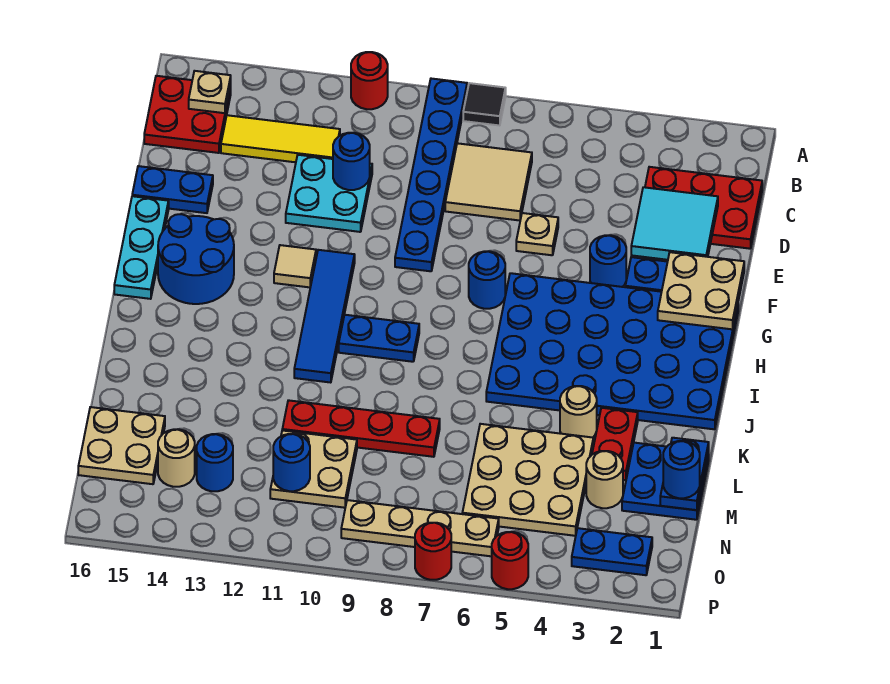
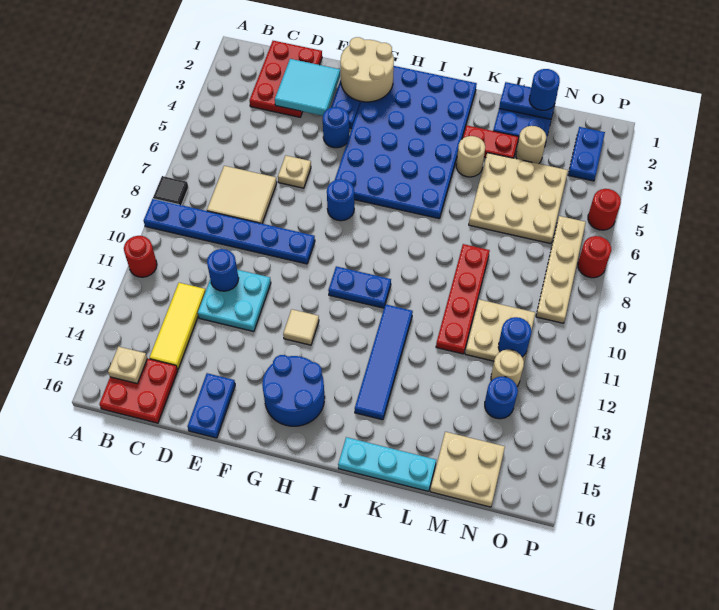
tan 2x2 plate [658,252,744,329] -> tan 2x2 round brick [340,37,394,102]
cyan 1x3 plate [114,196,169,299] -> cyan 1x3 plate moved to [338,437,436,491]
blue 1x4 tile [294,250,355,383] -> blue 1x4 tile turned to [355,304,413,420]
blue 1x2 plate [339,315,419,362] -> blue 1x2 plate turned to [328,266,391,308]
tan 1x1 round brick [158,429,195,487] -> tan 1x1 round brick moved to [491,349,524,386]

